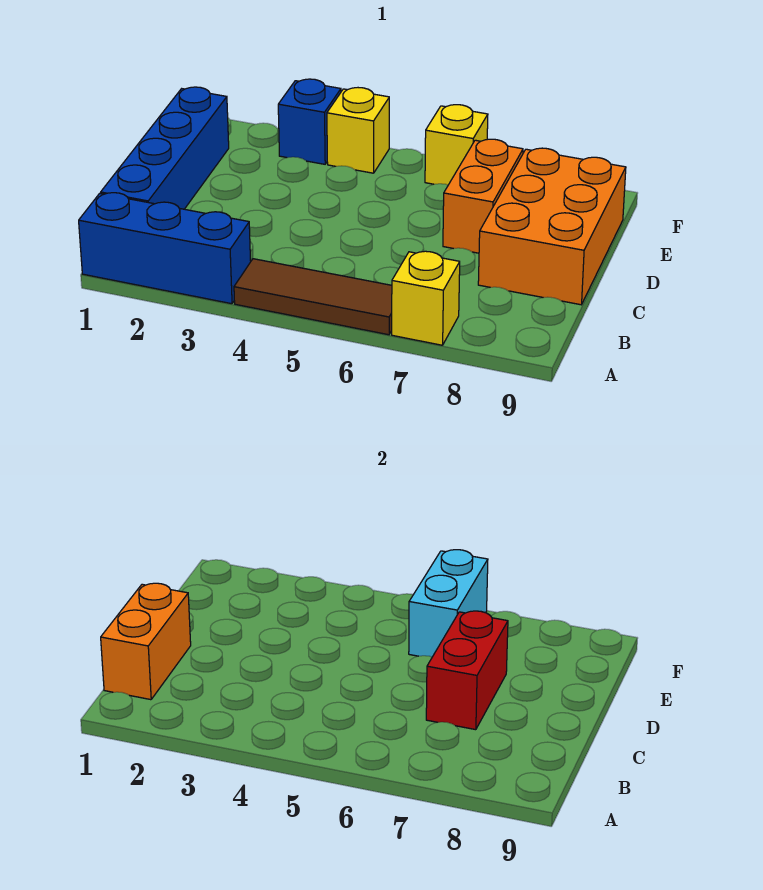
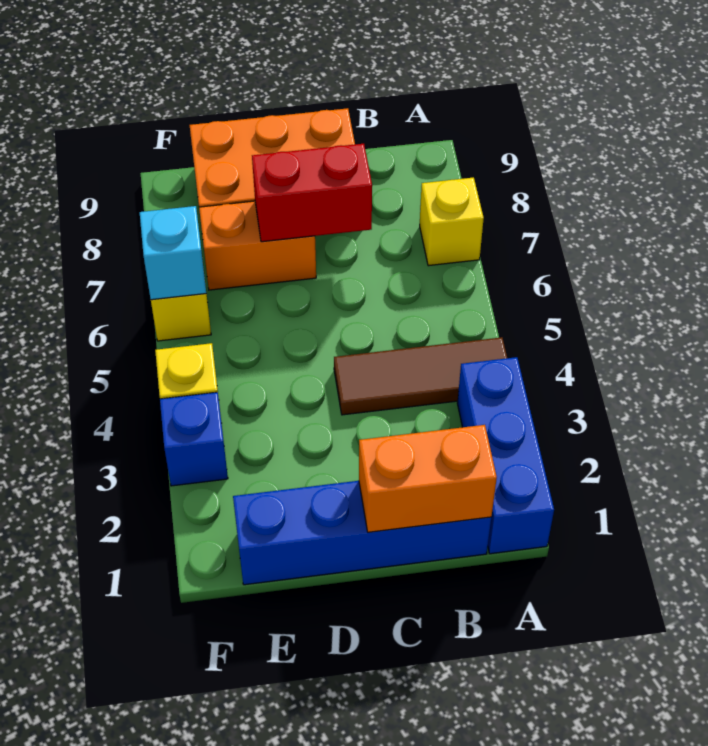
brown 1x3 tile [234,259,392,335] -> brown 1x3 tile turned to [334,337,507,415]
cyan 1x2 brick [409,550,488,657] -> cyan 1x1 brick [140,206,206,300]

